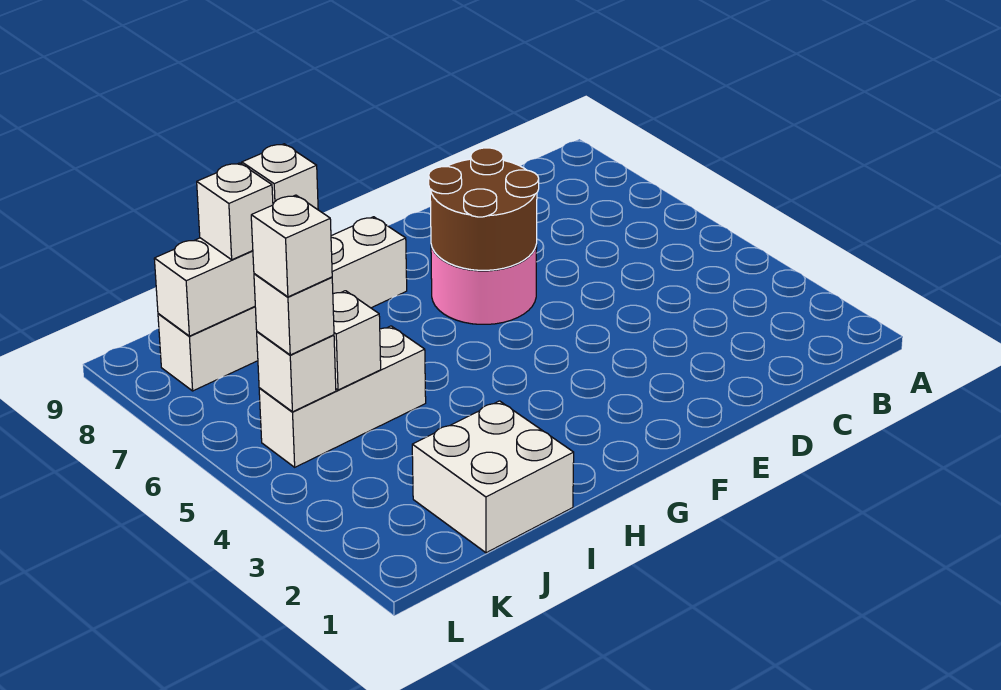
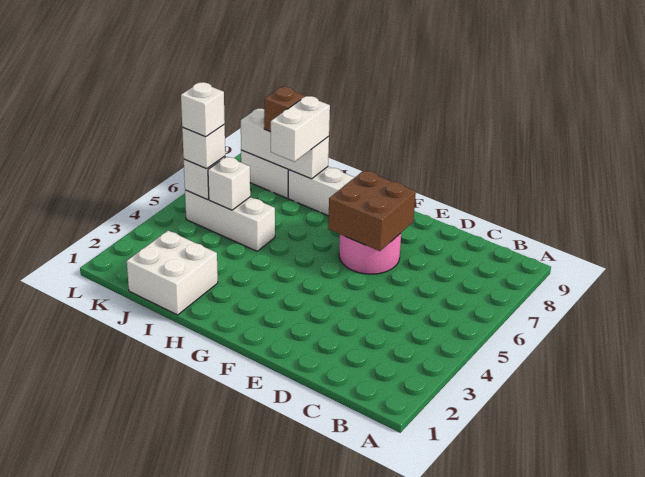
brown 2x2 round brick [429,148,539,270] -> brown 2x2 brick [328,171,416,251]
white 1x1 brick [242,144,318,210] -> white 1x2 brick [271,96,330,162]
white 1x1 brick [197,163,273,260] -> brown 1x1 brick [264,87,305,132]

